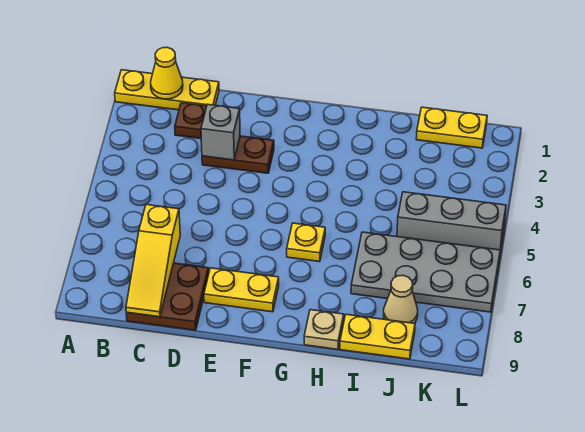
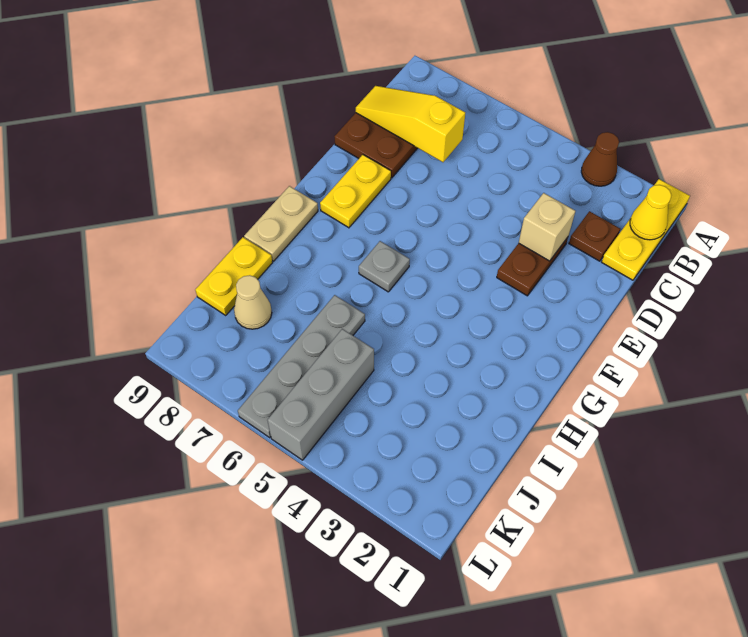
none -> brown 1x1 cone [581,132,619,186]
grey 1x1 brick [201,104,240,160] -> tan 1x1 brick [519,193,575,261]
yellow 1x1 plate [287,223,325,262] -> grey 1x1 plate [359,241,410,292]
tan 1x1 plate [304,310,344,349] -> tan 1x2 plate [244,186,318,261]
grey 2x4 plate [351,232,500,312] -> grey 1x4 plate [238,295,365,438]
yellow 1x2 plate [416,107,487,148] -> none

